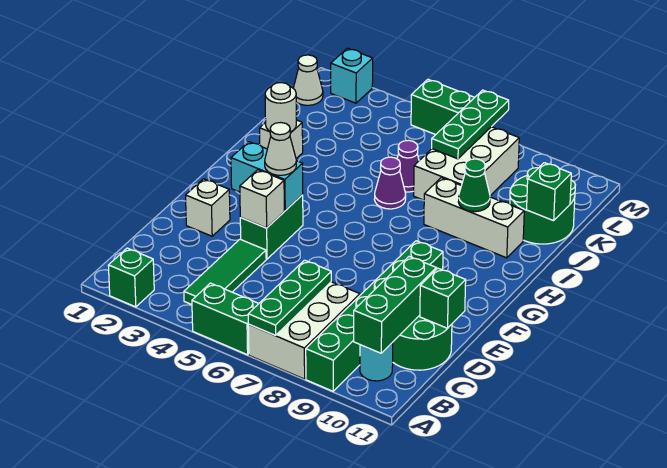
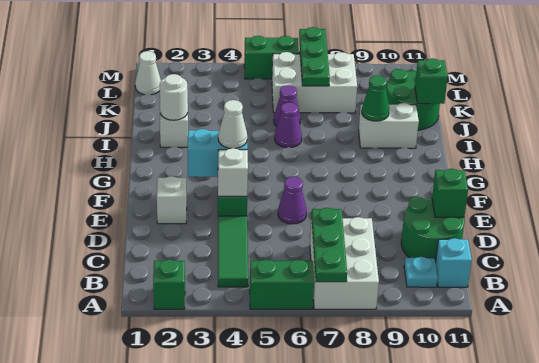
green 1x6 brick [306,241,443,391] -> none
cyan 1x1 round brick [360,342,393,381] -> cyan 1x1 plate [404,257,438,287]
green 1x3 brick [354,257,436,353] -> none
none -> purple 1x1 cone [278,177,307,224]
white 1x3 brick [424,178,524,258] -> white 1x2 brick [359,103,419,148]
white 2x3 brick [414,127,519,200] -> white 2x3 brick turned to [272,52,357,113]
cyan 1x1 brick [331,48,373,103] -> cyan 1x1 brick moved to [435,238,472,287]

